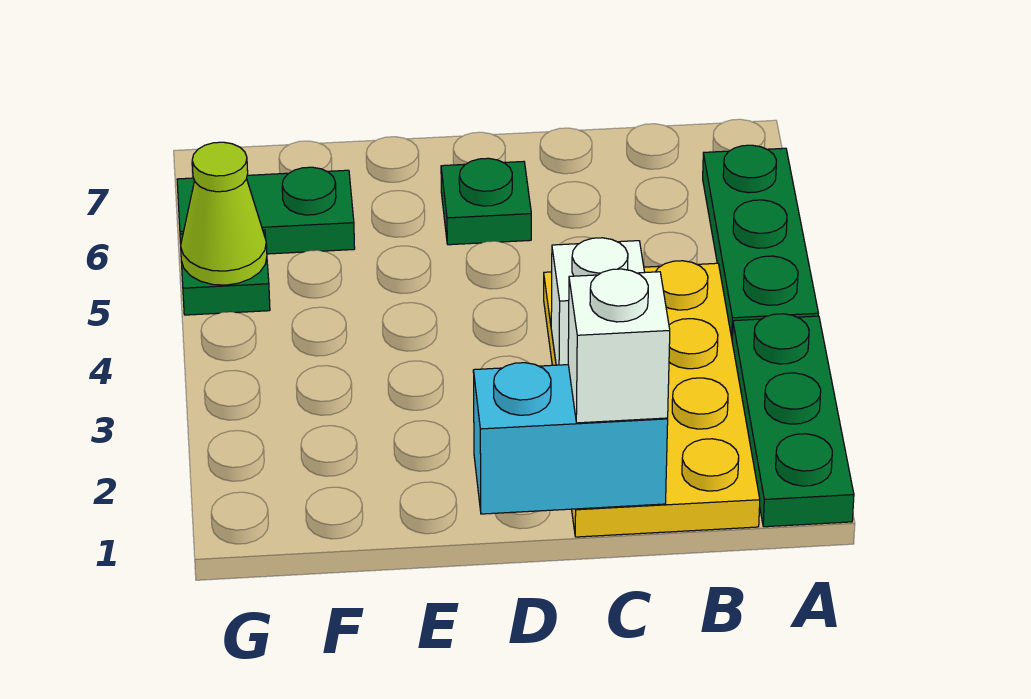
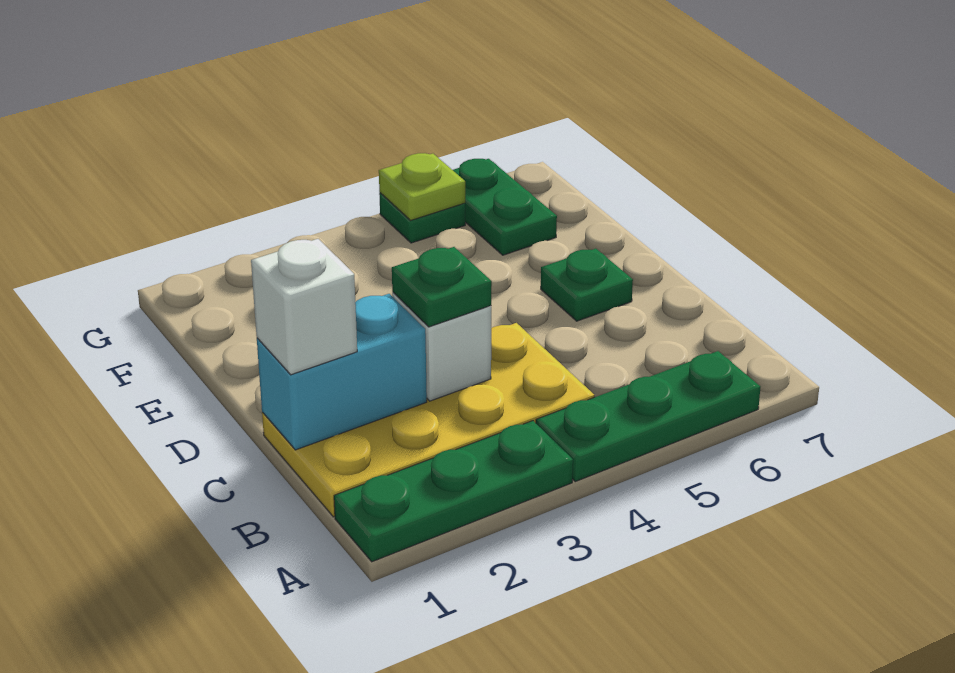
cyan 1x2 brick [473,363,668,514] -> cyan 1x2 brick turned to [257,294,427,450]
none -> green 1x1 plate [392,247,492,327]
lime 1x1 cone [181,142,267,285] -> lime 1x1 plate [379,153,465,220]

